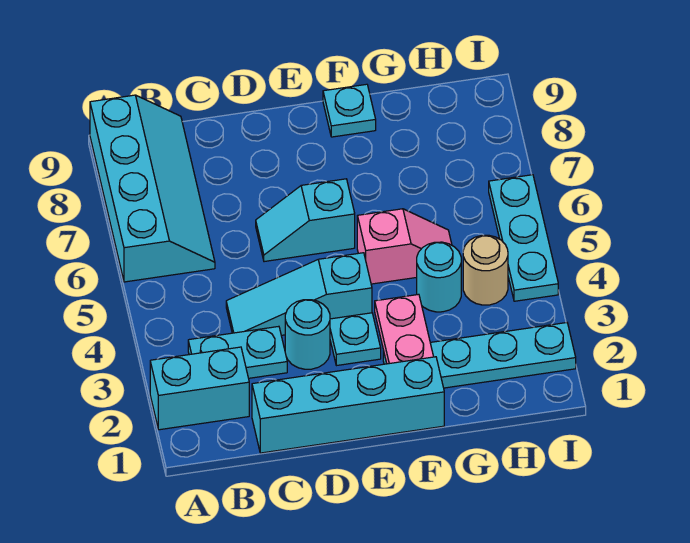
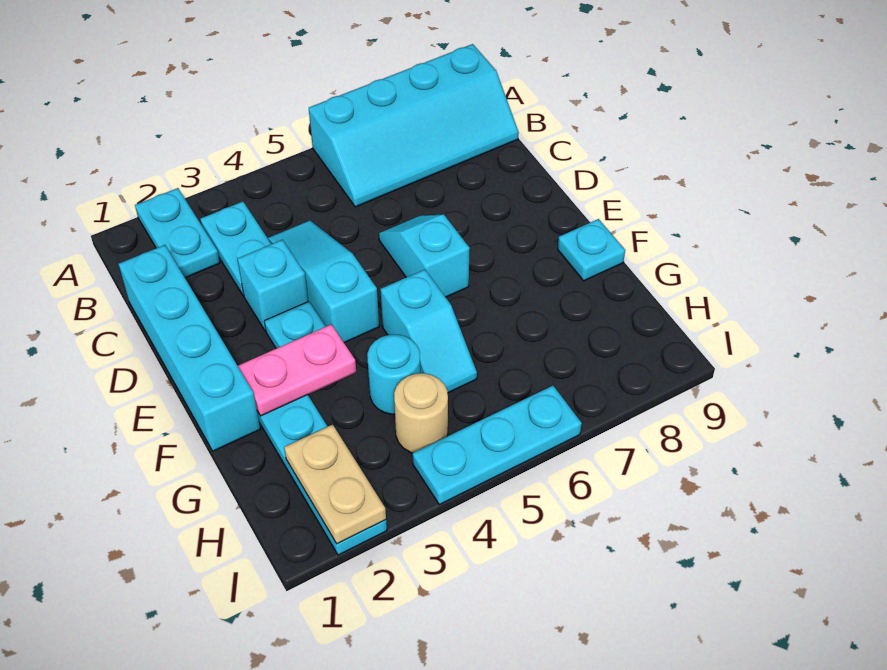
cyan 1x2 brick [150,347,249,430] -> cyan 1x2 plate [135,188,220,278]
cyan 1x1 round brick [285,300,330,369] -> cyan 1x1 brick [237,240,308,331]
pink 1x2 slope [357,209,452,284] -> cyan 1x2 slope [380,270,477,393]
none -> tan 1x2 plate [284,425,386,544]

